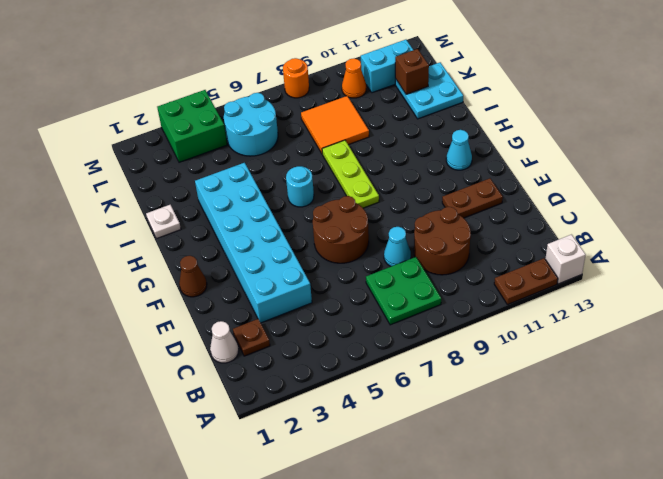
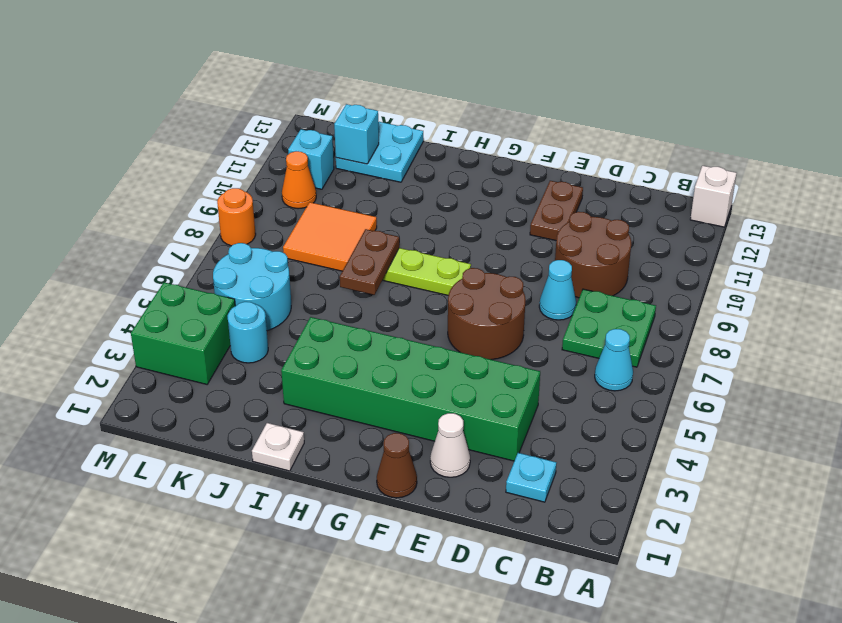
brown 1x2 plate [494,258,558,305] -> brown 1x2 plate moved to [340,229,399,295]
white 1x1 cone [210,321,239,363] -> white 1x1 cone moved to [430,413,470,477]
brown 1x1 plate [233,319,270,356] -> cyan 1x1 plate [506,453,557,502]
cyan 2x6 brick [195,163,312,323] -> green 2x6 brick [281,317,540,461]
cyan 1x1 cone [446,130,472,170] -> cyan 1x1 cone moved to [595,329,633,391]
cyan 1x1 round brick [286,166,314,207] -> cyan 1x1 round brick moved to [228,302,268,363]
brown 1x1 brick [395,49,429,94] -> cyan 1x1 brick [334,104,379,164]
cyan 1x2 brick [361,40,413,93] -> cyan 1x1 brick [288,129,334,189]

